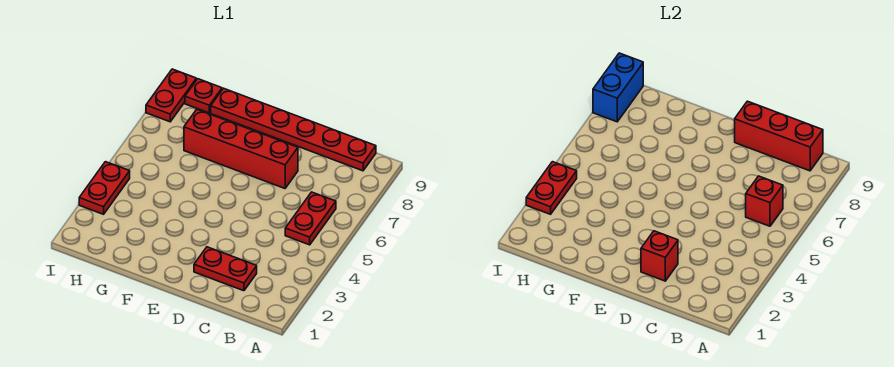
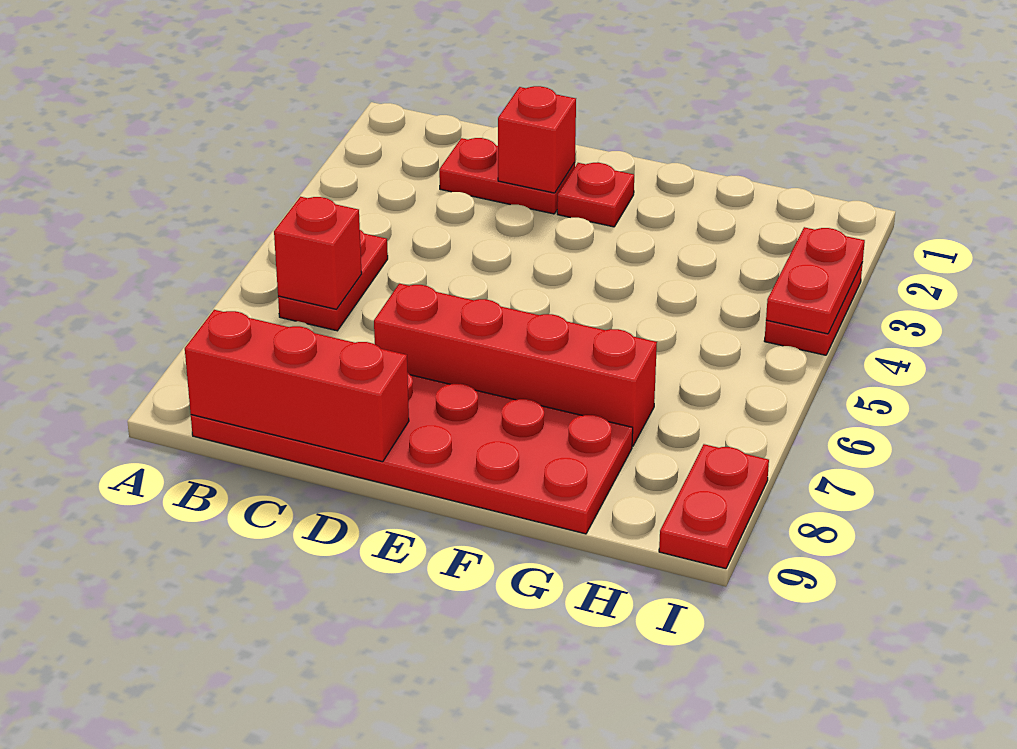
red 1x6 plate [211,88,376,171] -> red 2x6 plate [191,372,633,534]
red 1x1 plate [185,79,222,113] -> red 1x1 plate moved to [557,163,634,227]
blue 1x2 brick [593,53,643,122] -> none

